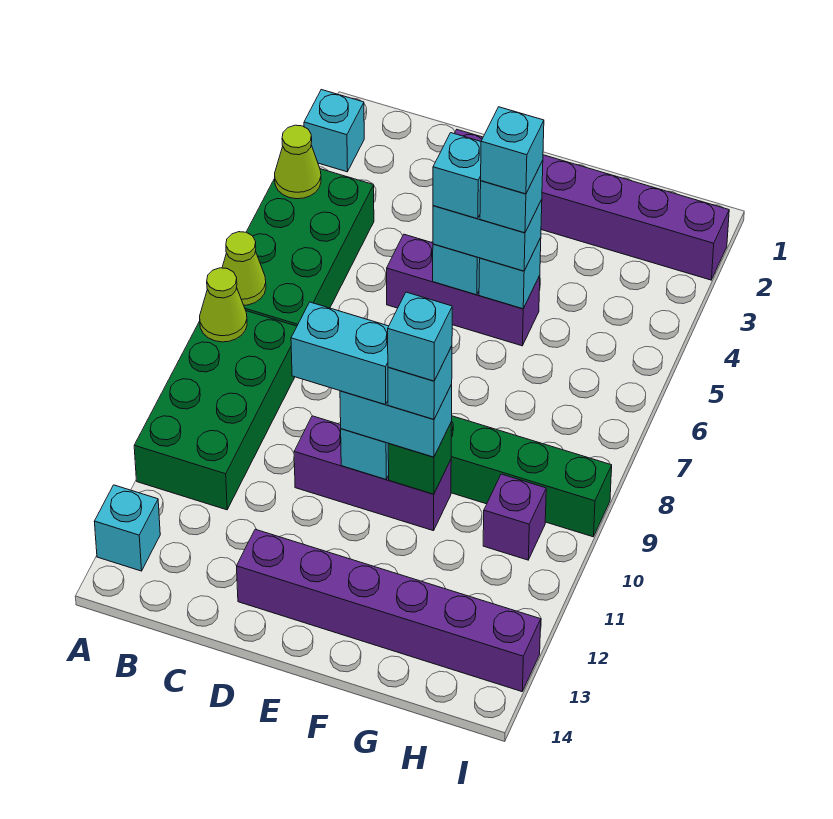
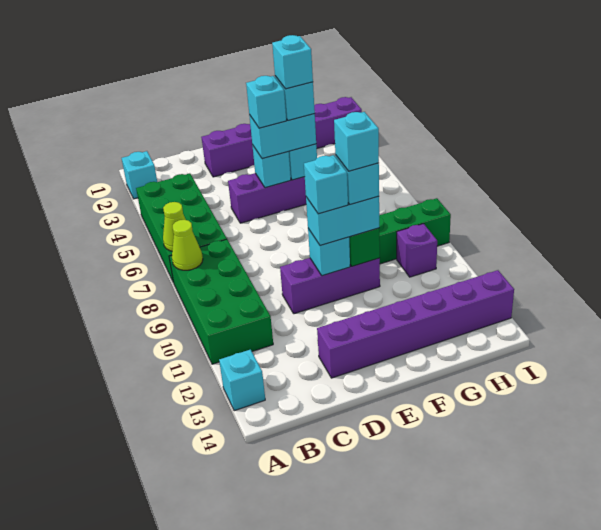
lime 1x1 cone [275,125,321,199] -> none
cyan 1x2 brick [291,302,389,405] -> cyan 1x1 brick [304,155,348,214]

